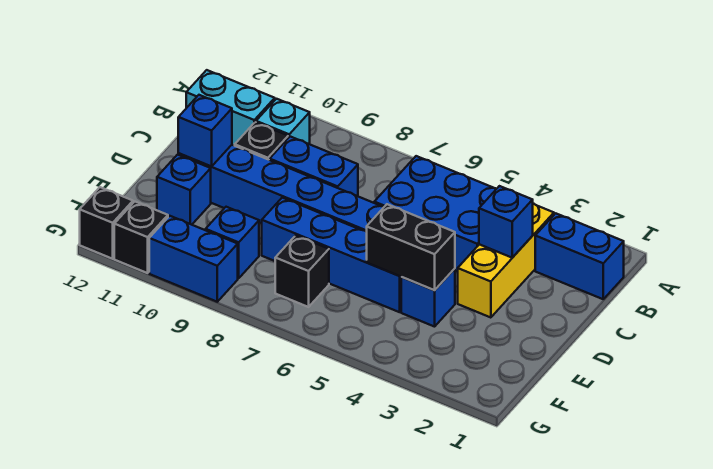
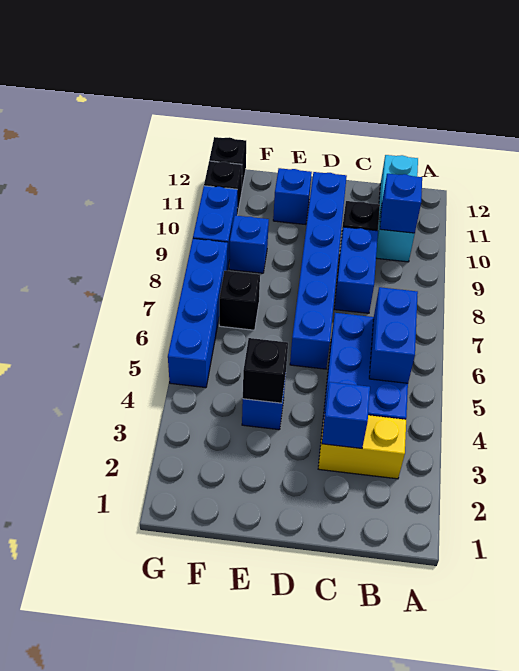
blue 1x2 brick [535,213,624,299] -> blue 1x2 brick moved to [369,287,418,383]
yellow 1x3 brick [458,203,554,318] -> yellow 1x2 brick [318,415,406,479]
blue 1x1 brick [178,95,232,166] -> blue 1x1 brick moved to [380,174,422,233]
black 1x2 brick [367,204,455,290] -> black 1x1 brick [243,338,288,403]
blue 1x4 brick [262,198,401,312] -> blue 1x4 brick moved to [168,238,228,388]

